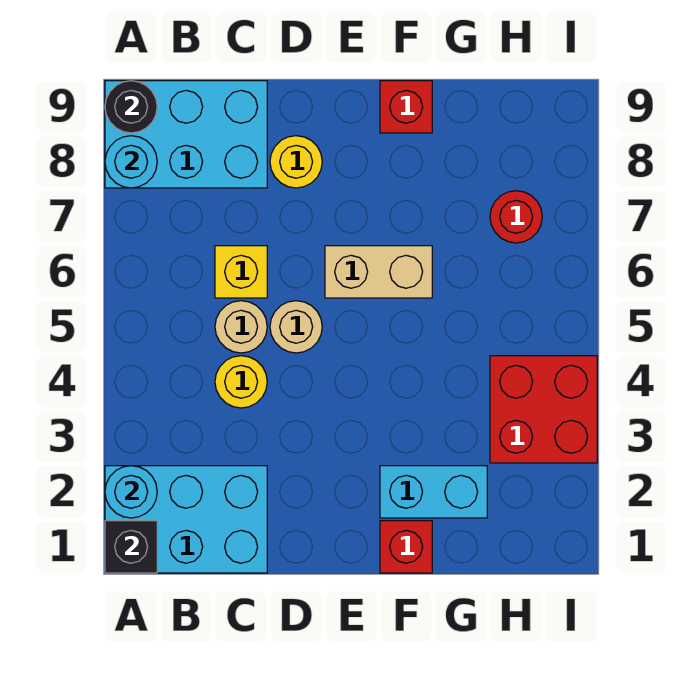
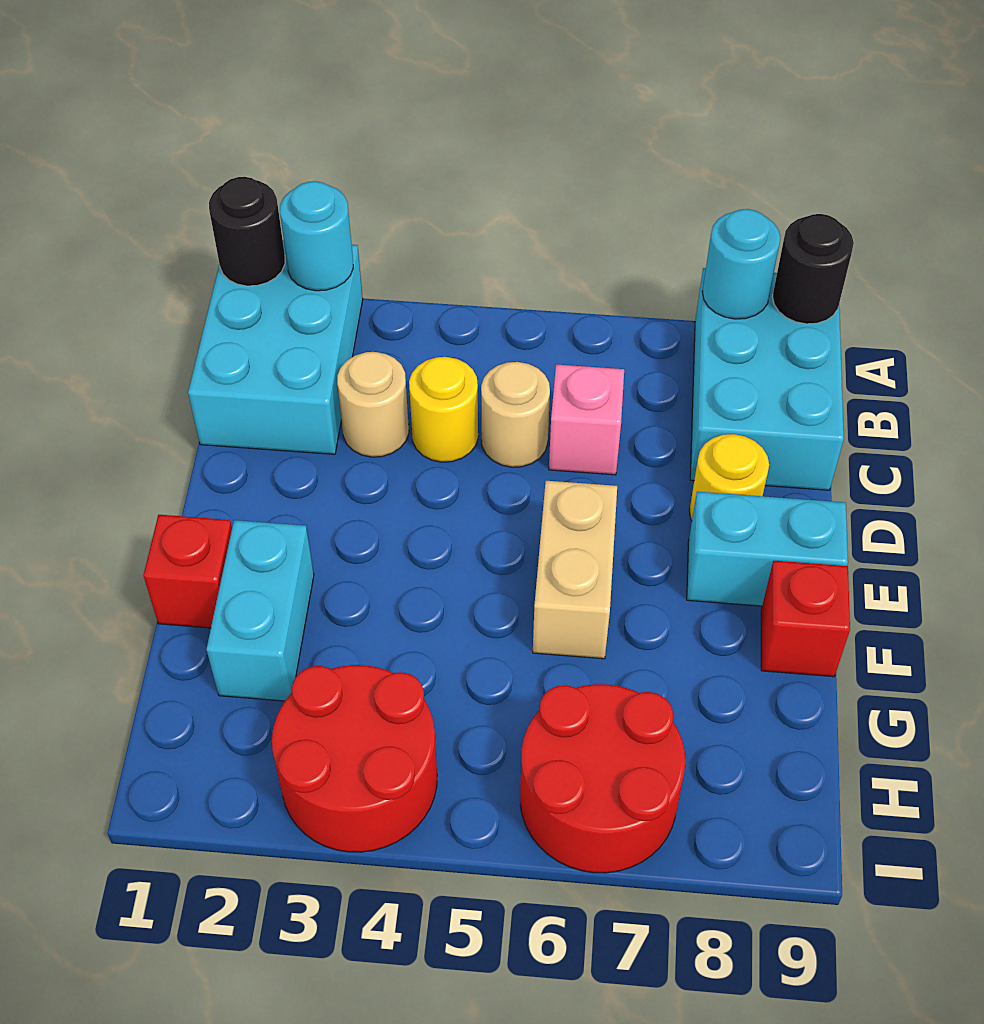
black 1x1 brick [105,521,157,573] -> black 1x1 round brick [209,177,285,286]
yellow 1x1 brick [215,246,267,298] -> pink 1x1 brick [549,364,624,475]
tan 1x1 round brick [270,301,322,353] -> tan 1x1 round brick moved to [337,352,409,457]
none -> cyan 1x2 brick [687,492,848,606]
red 2x2 brick [490,356,597,463] -> red 2x2 round brick [272,665,437,852]
red 1x1 round brick [490,191,542,243] -> red 2x2 round brick [520,684,685,873]

